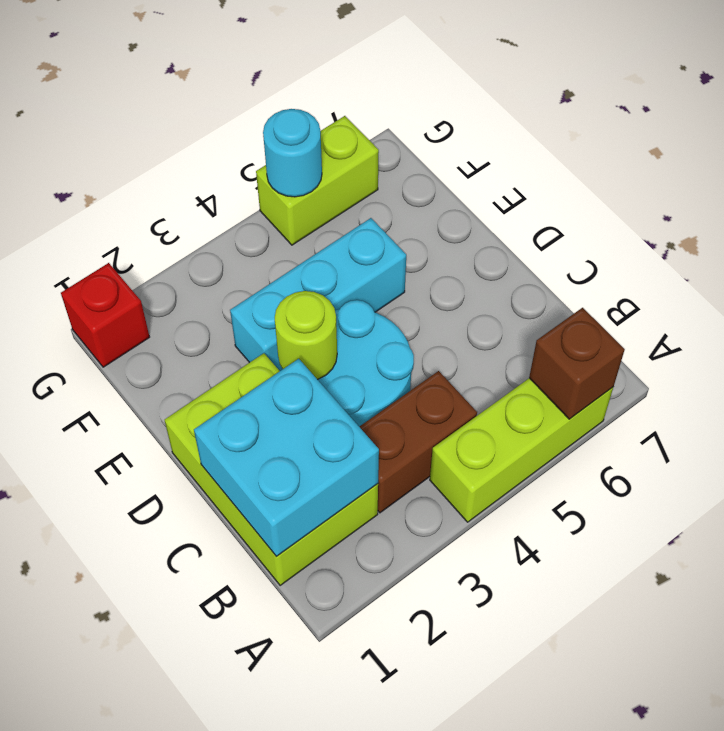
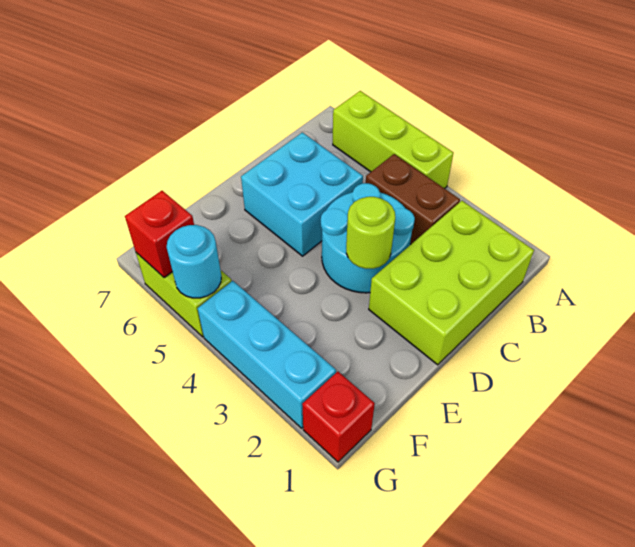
brown 1x1 brick [529,308,625,419] -> none
cyan 2x2 brick [194,359,379,557] -> cyan 2x2 brick moved to [241,132,363,256]
cyan 1x3 brick [230,218,406,371] -> cyan 1x3 brick moved to [198,281,336,428]
none -> red 1x1 brick [125,191,194,278]

